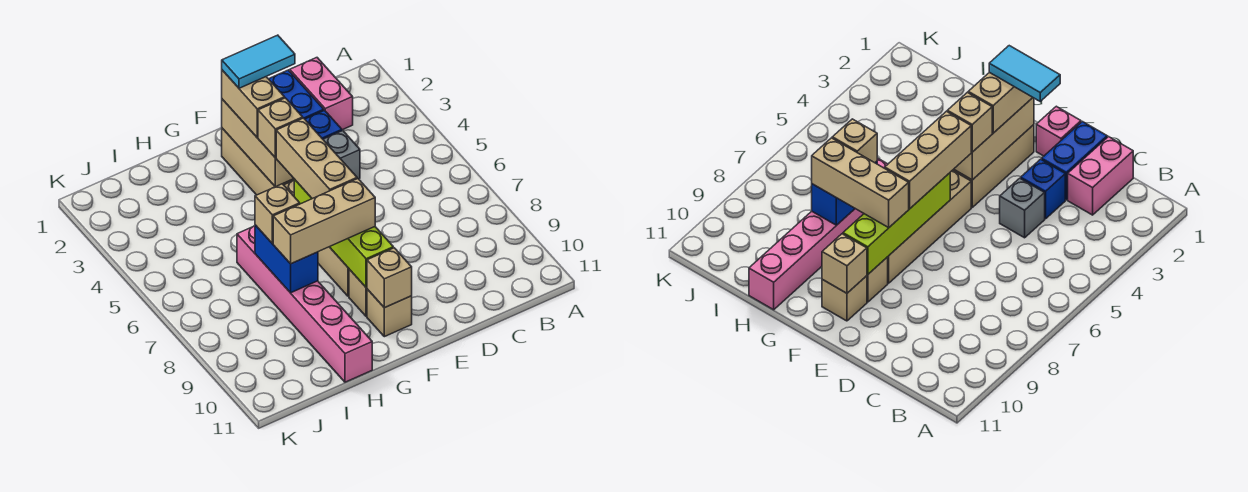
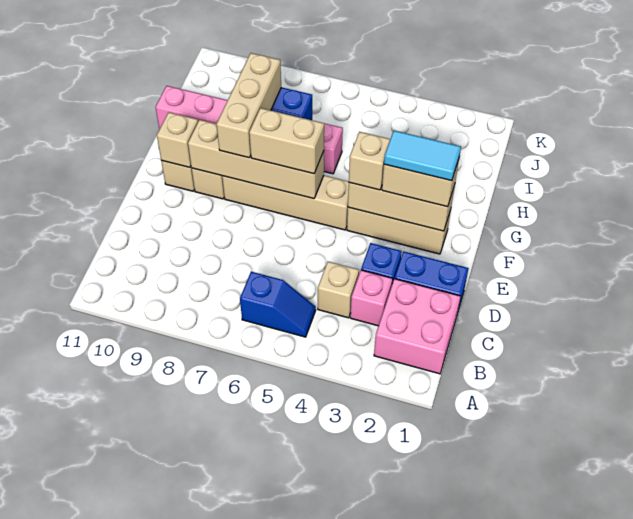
none -> blue 1x2 slope [240,272,316,337]
pink 1x2 brick [290,58,353,130] -> pink 2x2 brick [374,279,461,374]
grey 1x1 brick [323,131,360,179] -> none
pink 1x1 brick [1036,106,1081,156] -> pink 1x1 brick moved to [350,270,393,326]
cyan 1x2 tile [222,35,295,88] -> cyan 1x2 tile turned to [384,131,461,181]
tan 1x3 brick [276,118,357,199] -> tan 1x2 brick [249,108,324,174]
lime 1x4 brick [294,180,393,288] -> tan 1x4 brick [188,120,324,199]
tan 1x1 brick [255,184,300,244] -> tan 1x1 brick moved to [318,262,359,318]

